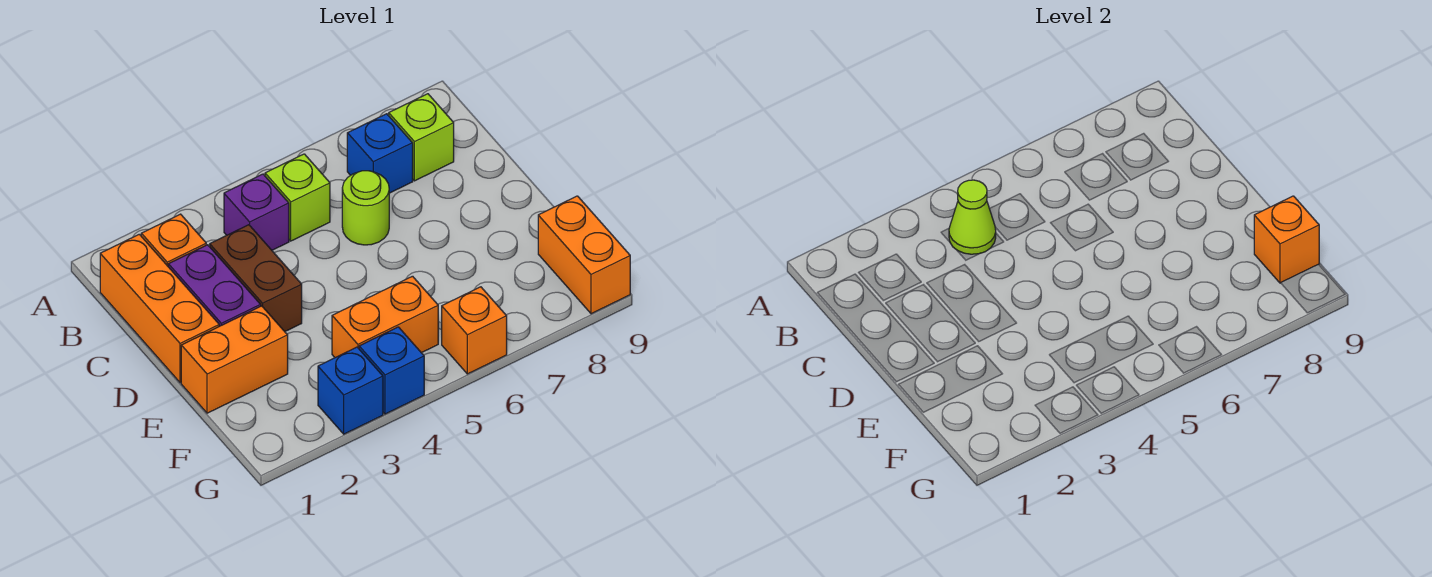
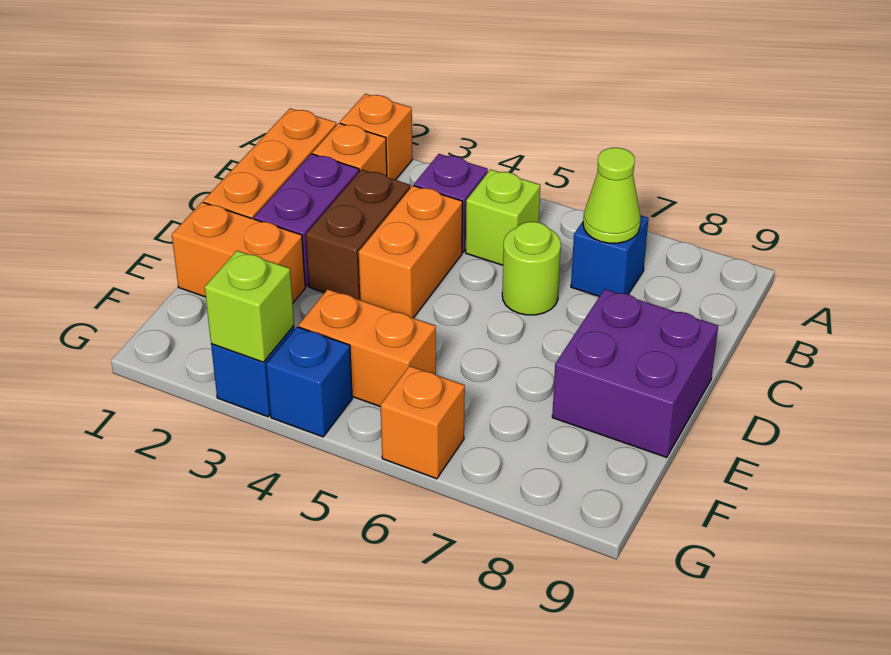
lime 1x1 cone [949,180,996,254] -> lime 1x1 cone moved to [583,148,641,243]
lime 1x1 brick [389,94,454,181] -> lime 1x1 brick moved to [205,251,294,362]
none -> purple 2x2 brick [552,289,718,457]
orange 1x2 brick [538,196,630,314] -> orange 1x2 brick moved to [359,186,462,318]
orange 1x1 brick [1254,196,1319,283] -> orange 1x1 brick moved to [340,94,412,180]

